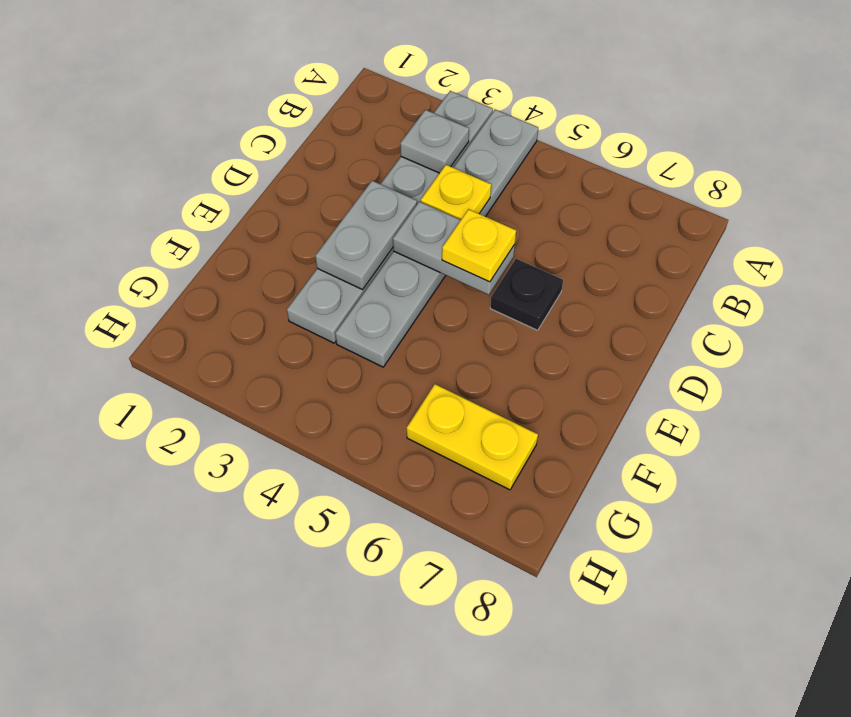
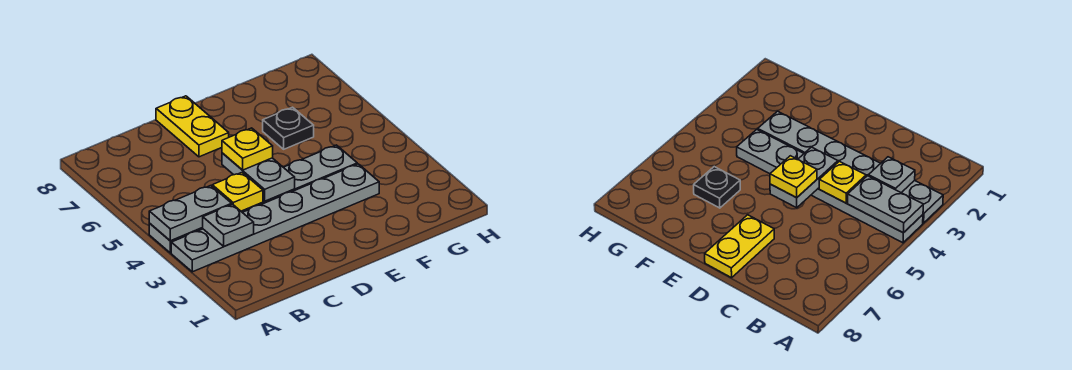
grey 1x2 plate [315,181,417,290] -> grey 1x2 plate moved to [149,186,232,241]
black 1x1 plate [490,259,563,330] -> black 1x1 plate moved to [263,107,314,149]
yellow 1x2 plate [407,384,538,490] -> yellow 1x2 plate moved to [156,96,229,157]

